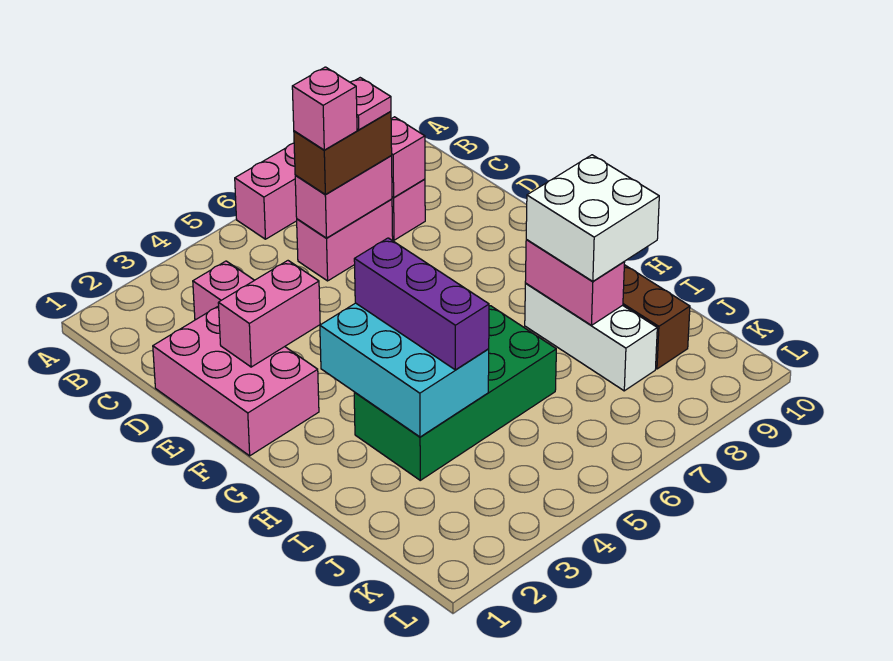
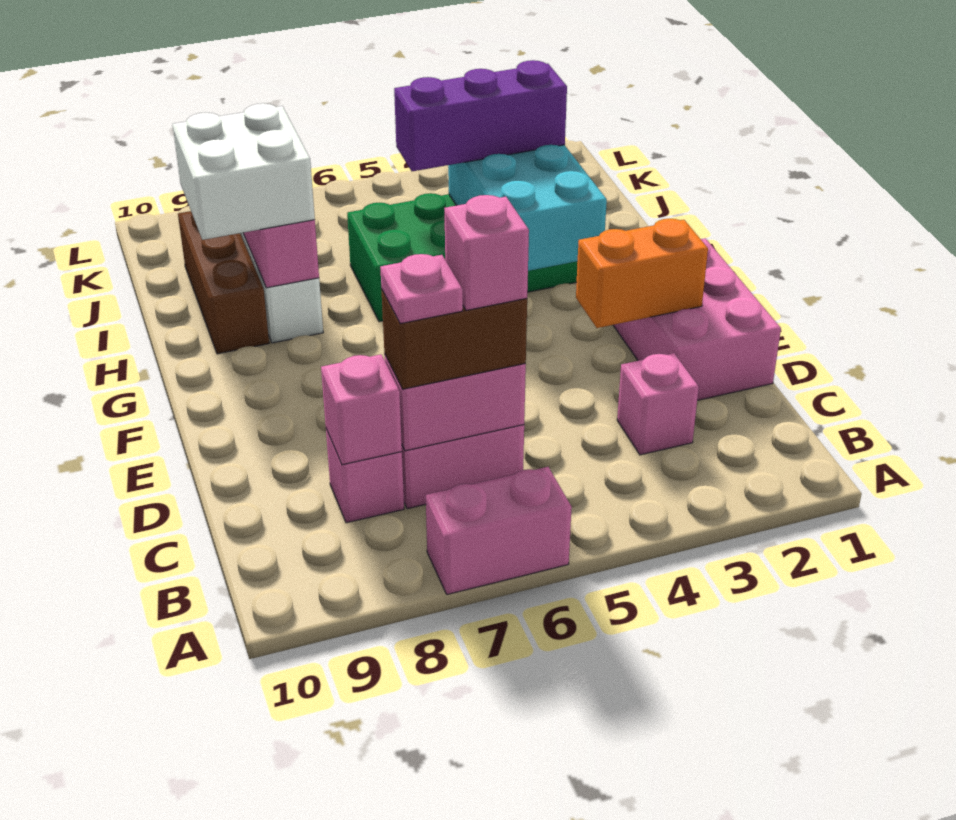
pink 1x2 brick [218,261,320,367] -> orange 1x2 brick [576,219,708,328]
purple 1x3 brick [354,238,489,370] -> purple 1x3 brick turned to [394,60,567,171]

